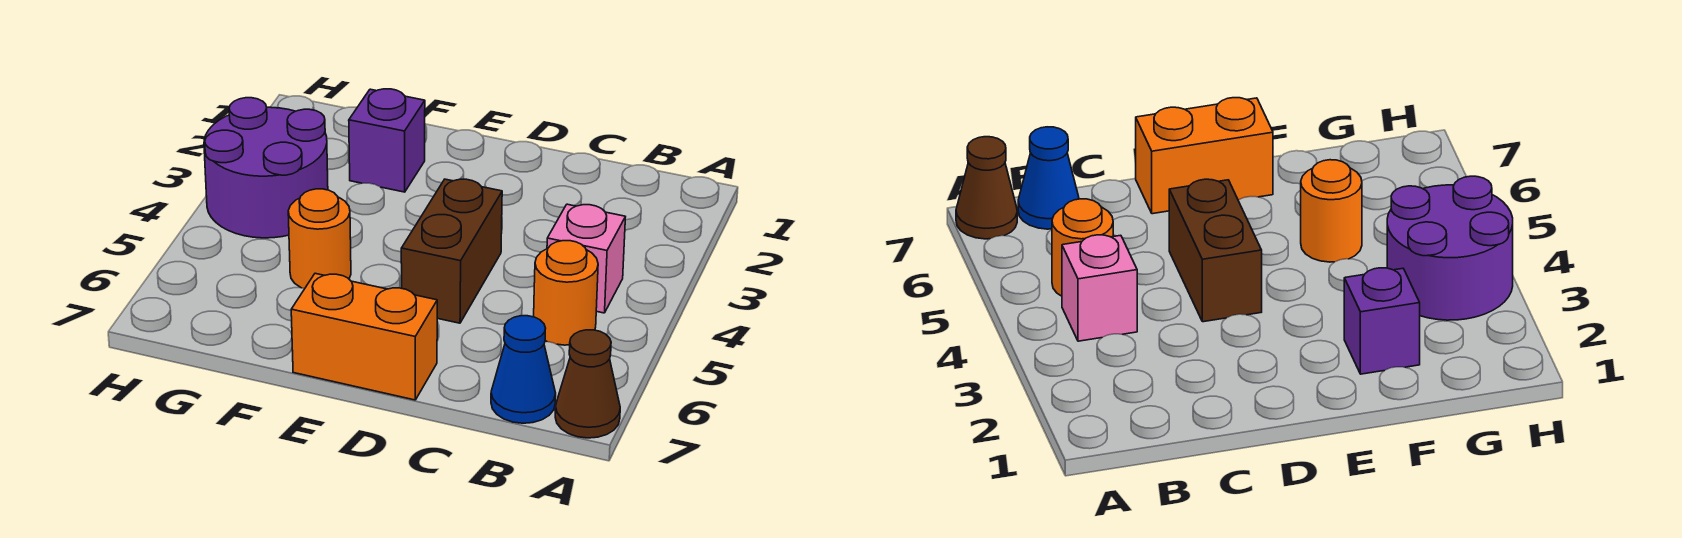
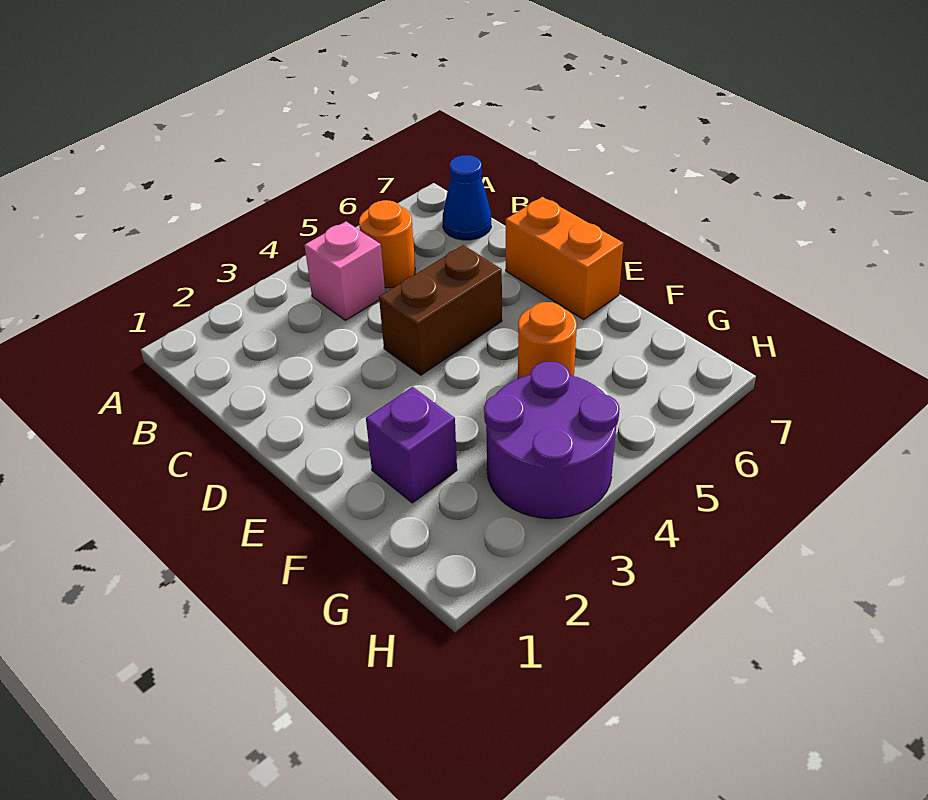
brown 1x1 cone [555,330,620,438] -> none

